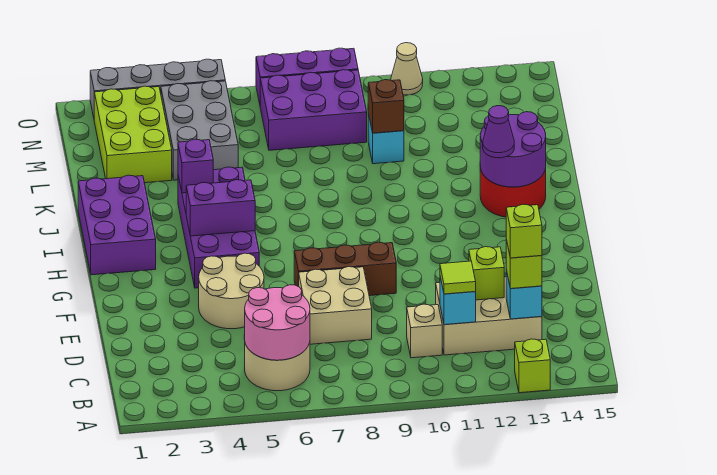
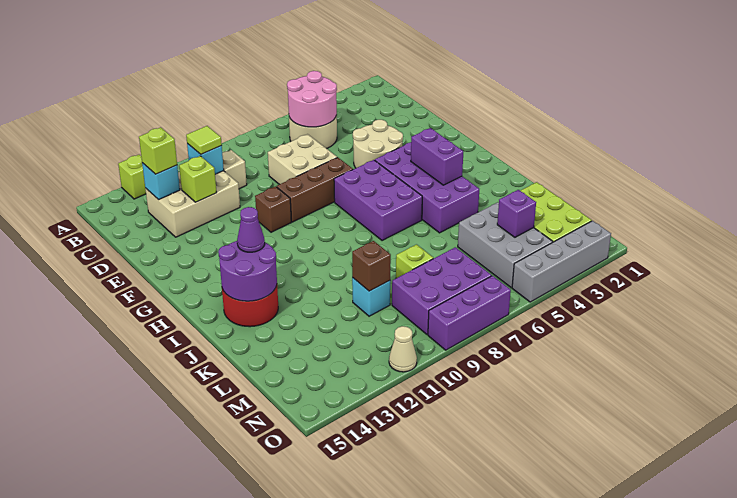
lime 1x1 brick [506,204,542,258] -> lime 1x1 brick moved to [396,244,433,278]
none -> brown 1x1 brick [255,186,291,232]
purple 2x3 brick [78,175,156,275] -> purple 2x3 brick moved to [334,160,422,241]
purple 1x2 brick [186,180,255,236] -> purple 1x2 brick turned to [411,128,463,185]
purple 1x1 brick [178,139,213,193] -> purple 1x1 brick moved to [497,190,536,237]

